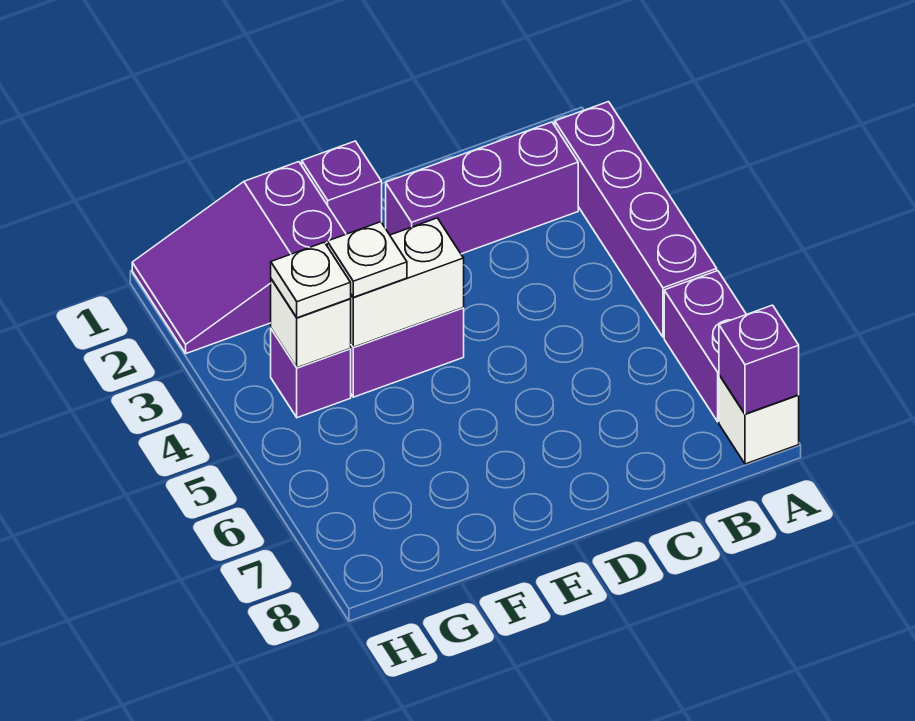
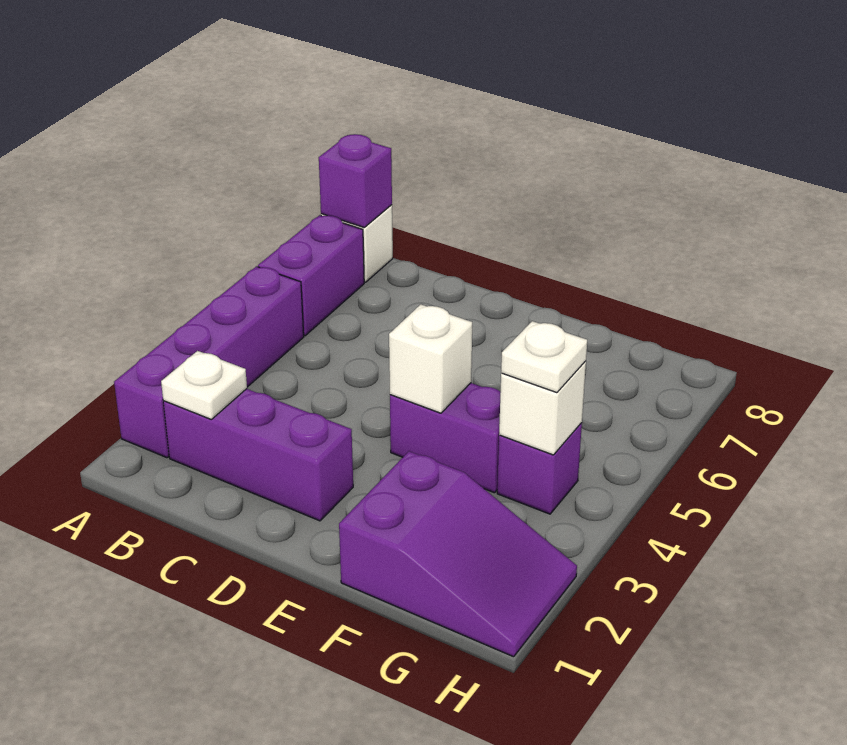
purple 1x1 brick [302,141,382,234] -> none
white 1x2 brick [351,218,464,347] -> white 1x1 brick [389,304,472,413]
white 1x1 plate [327,222,407,297] -> white 1x1 plate moved to [161,351,247,419]

